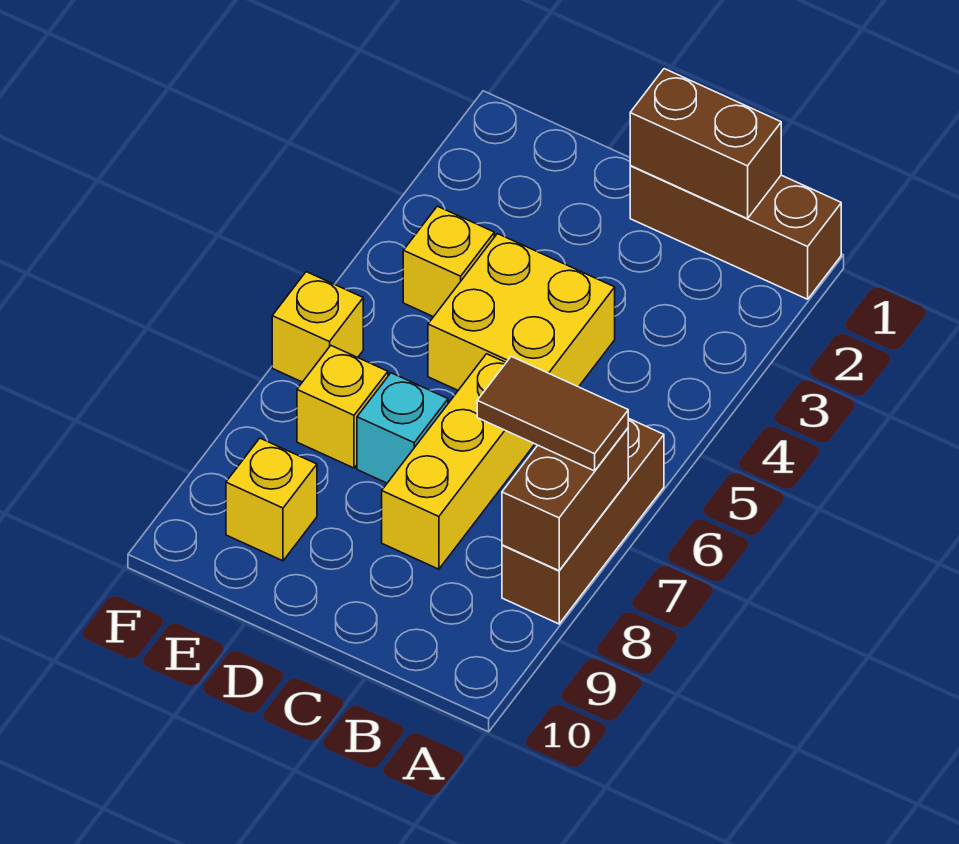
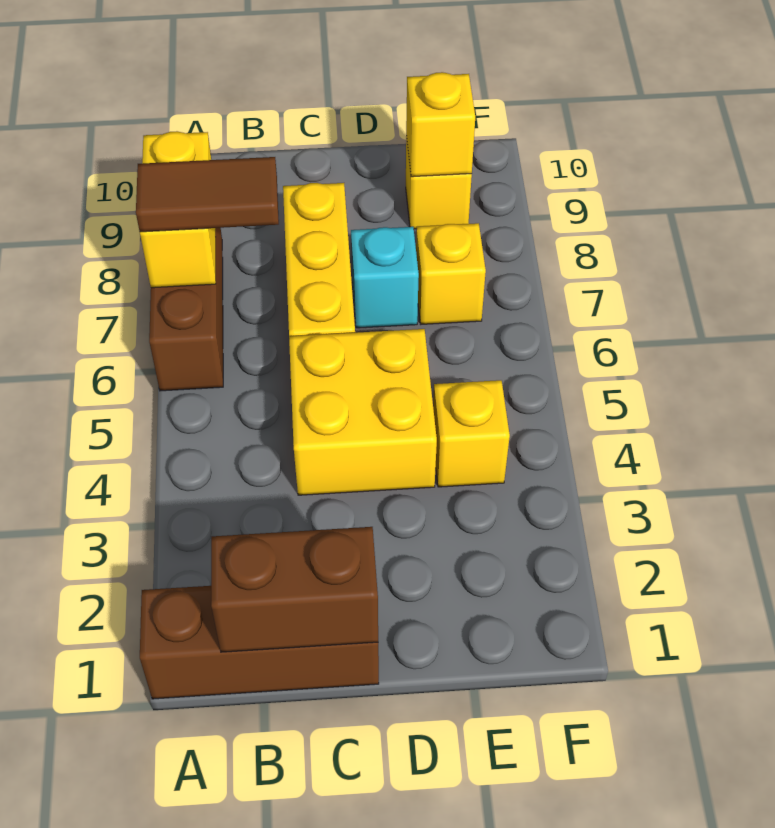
brown 1x2 brick [502,428,628,571] -> yellow 1x2 brick [140,131,216,288]
yellow 1x1 brick [272,272,363,382] -> yellow 1x1 brick moved to [406,72,475,177]

